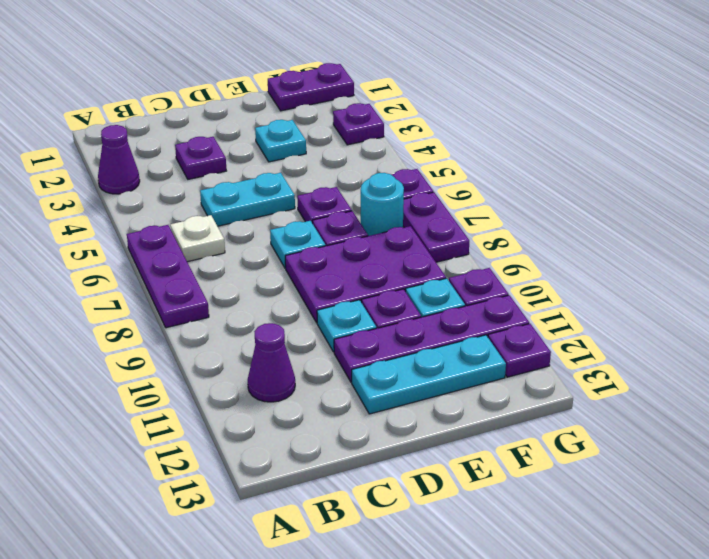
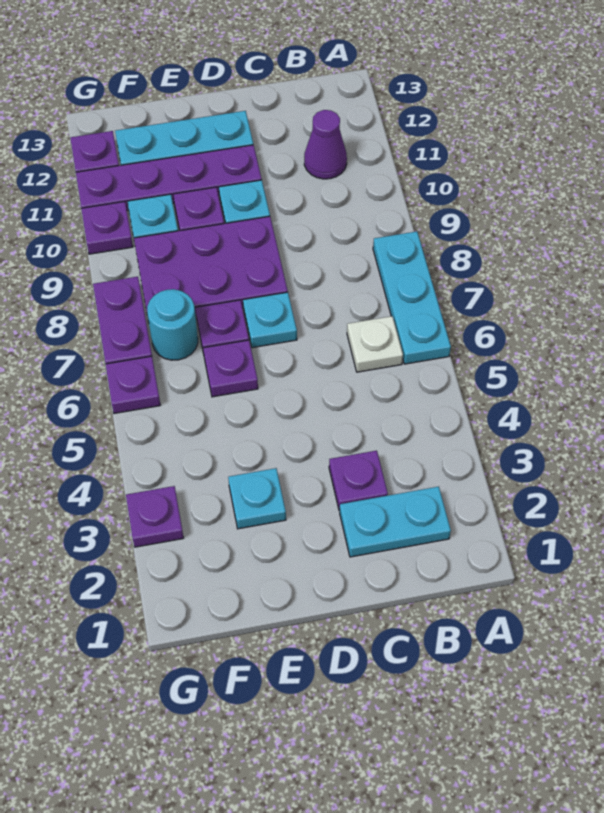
purple 1x1 cone [98,125,140,194] -> none
purple 1x3 plate [127,225,209,328] -> cyan 1x3 plate [373,231,451,364]
cyan 1x2 plate [200,173,295,226] -> cyan 1x2 plate moved to [340,487,451,557]
purple 1x2 plate [268,63,354,111] -> none

